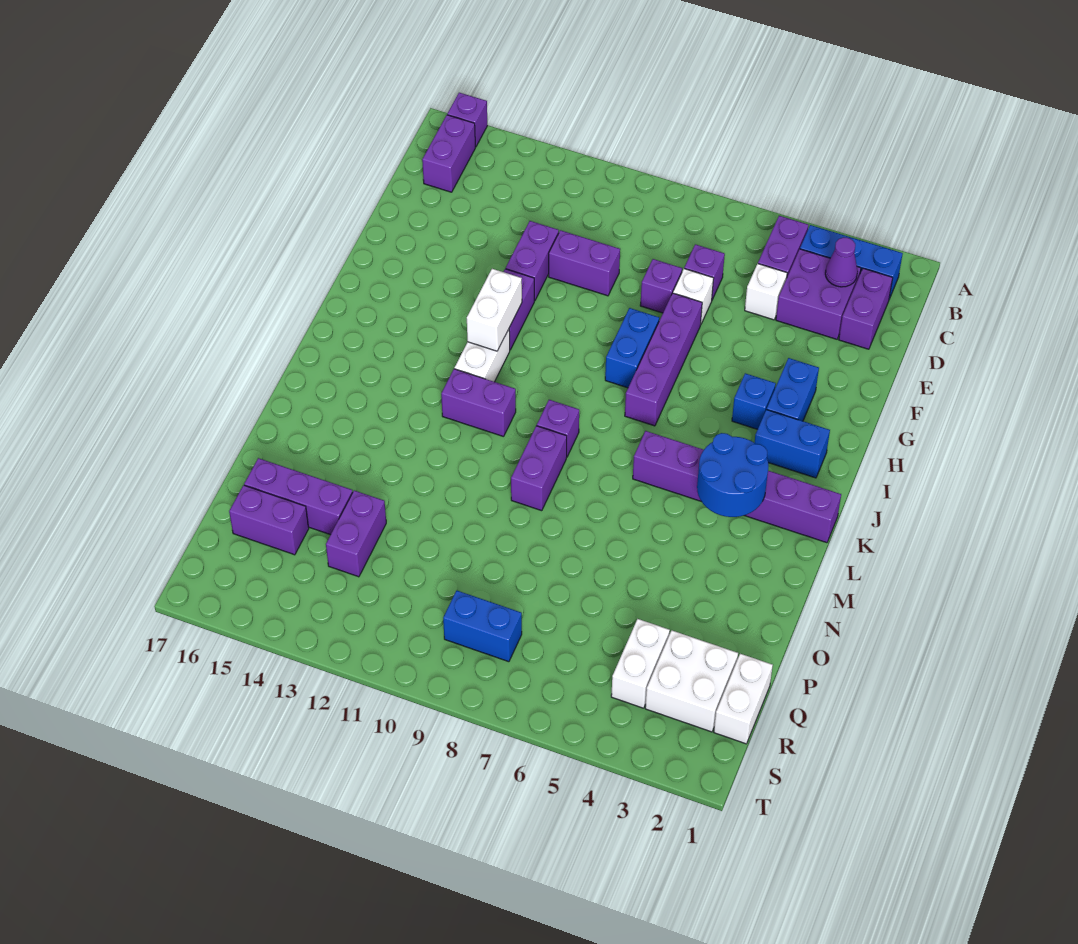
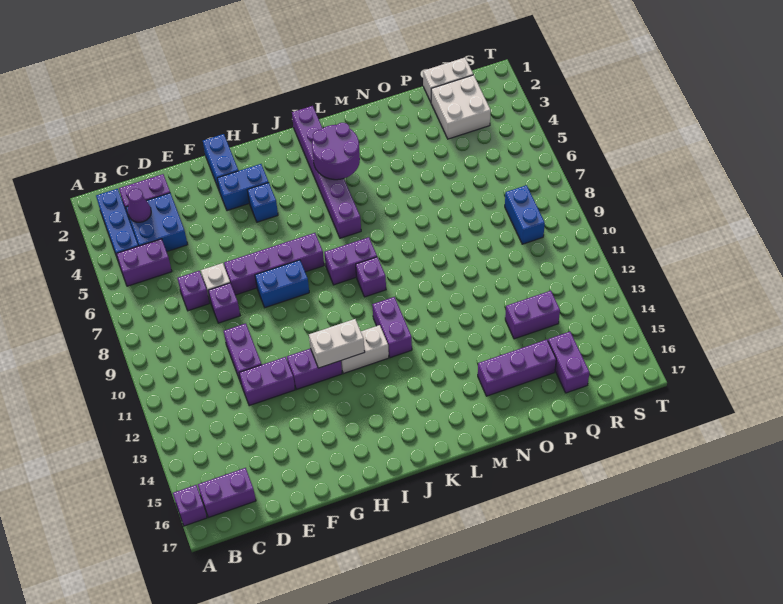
purple 2x2 brick [776,249,861,339] -> blue 2x2 brick [126,193,188,252]
white 1x1 brick [745,264,787,320] -> none
blue 1x2 brick [755,410,830,478] -> blue 1x2 brick moved to [203,134,238,192]
blue 2x2 round brick [697,433,768,517] -> purple 2x2 round brick [312,123,360,180]
purple 1x2 brick [511,426,567,511] -> purple 1x2 brick moved to [324,237,377,285]
purple 1x3 brick [244,458,353,535] -> purple 1x3 brick turned to [478,340,556,396]
white 1x2 brick [611,619,670,708] -> none

